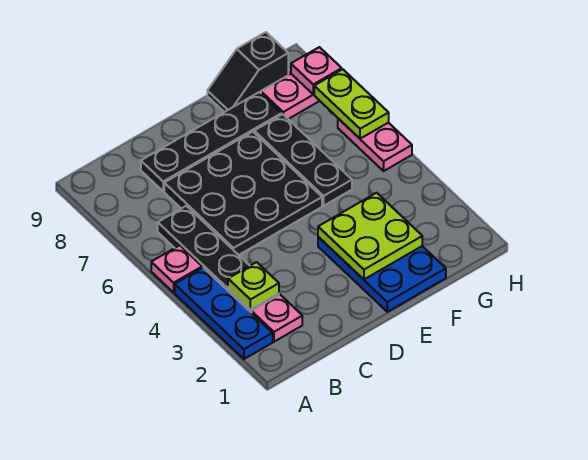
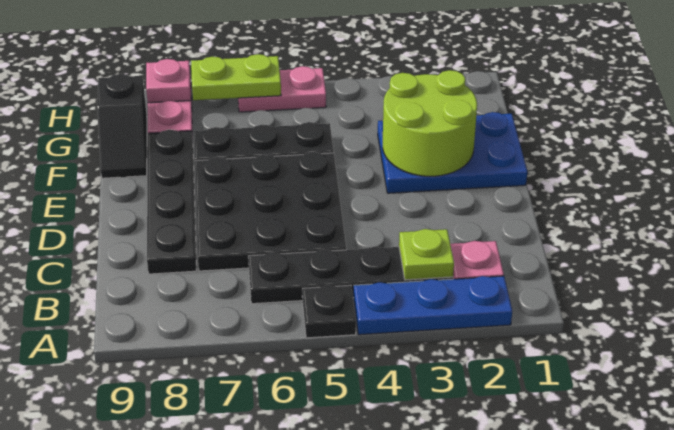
pink 1x1 plate [151,245,202,292] -> black 1x1 plate [302,285,356,338]
lime 2x2 plate [318,193,422,279] -> lime 2x2 round brick [383,70,477,176]

